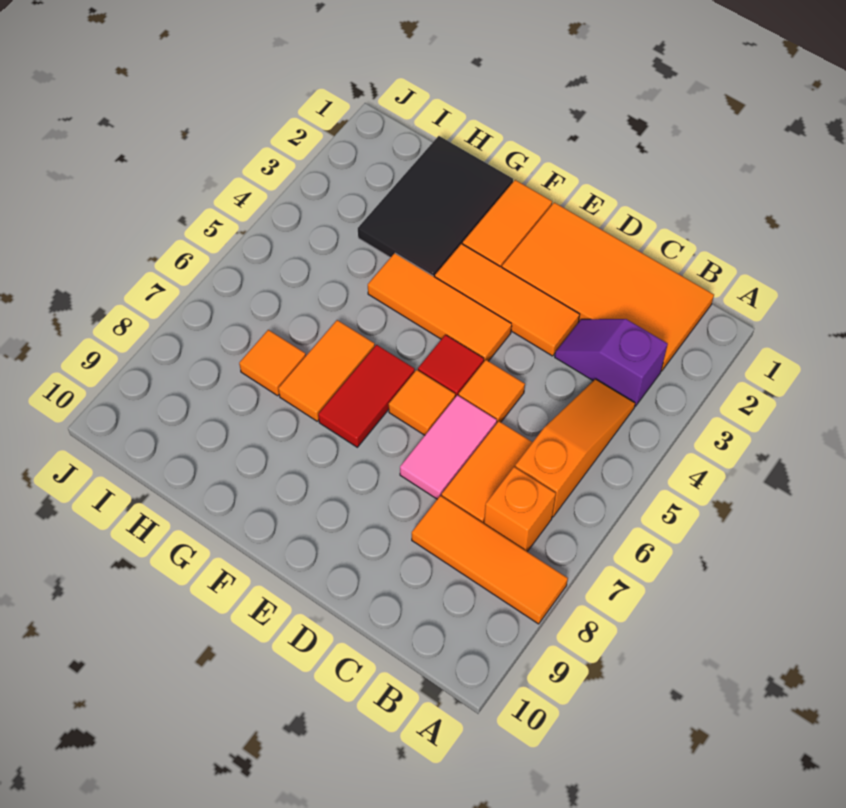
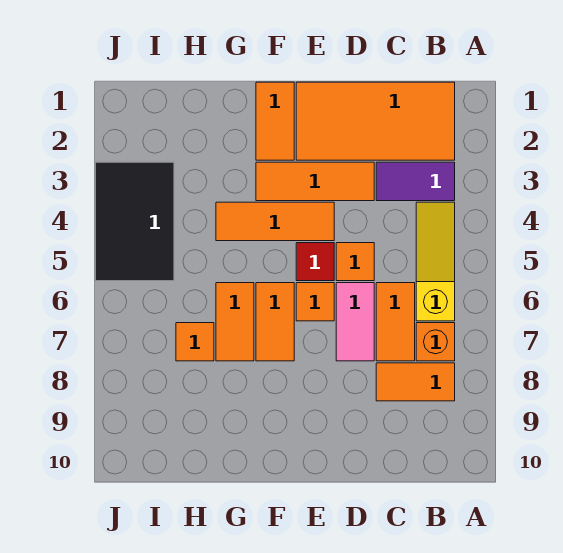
orange 1x3 tile [412,496,568,624] -> orange 1x2 tile [376,363,455,401]
purple 1x2 slope [555,319,668,406] -> purple 1x2 tile [376,162,455,201]
orange 1x3 slope [515,379,635,517] -> yellow 1x3 slope [416,202,455,321]
red 1x2 tile [318,345,415,447] -> orange 1x2 tile [256,283,294,361]
black 2x3 tile [358,136,513,277] -> black 2x3 tile moved to [96,162,174,281]

